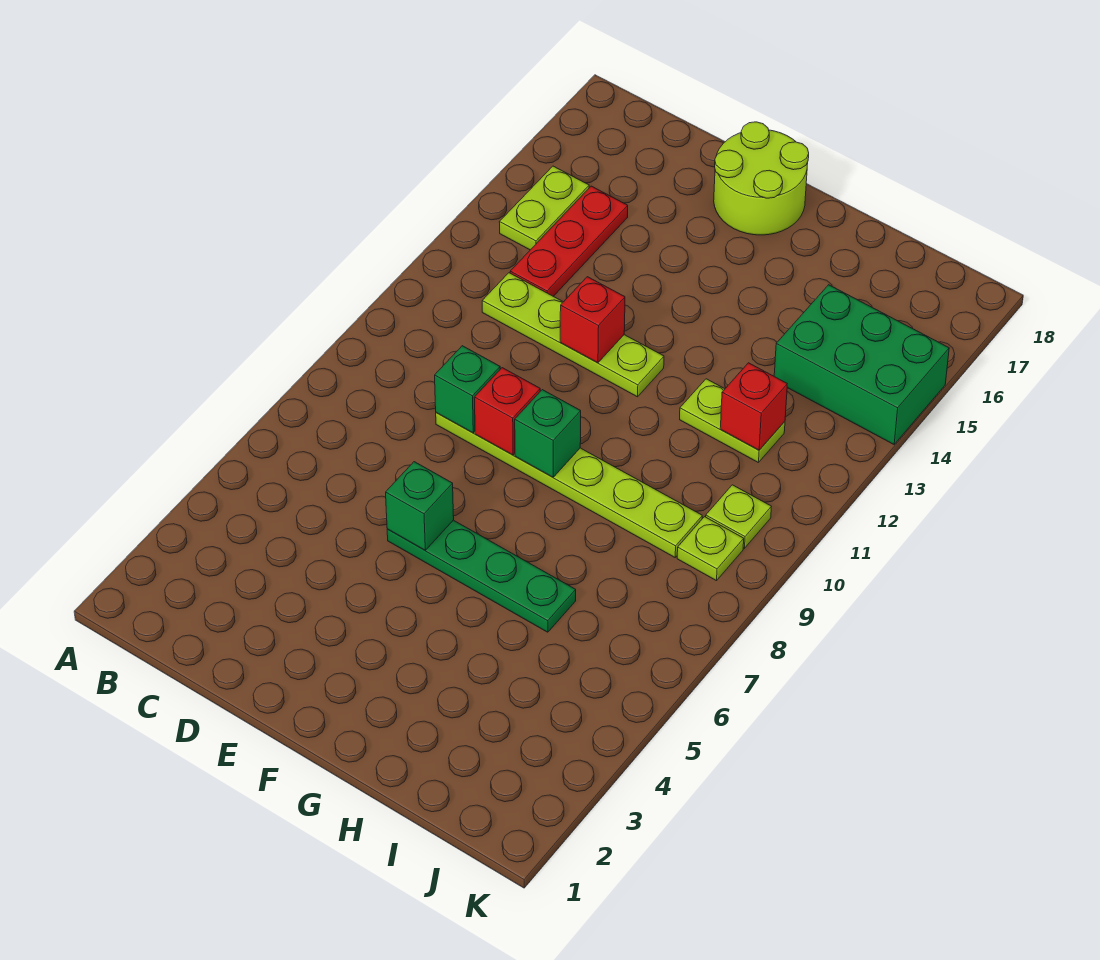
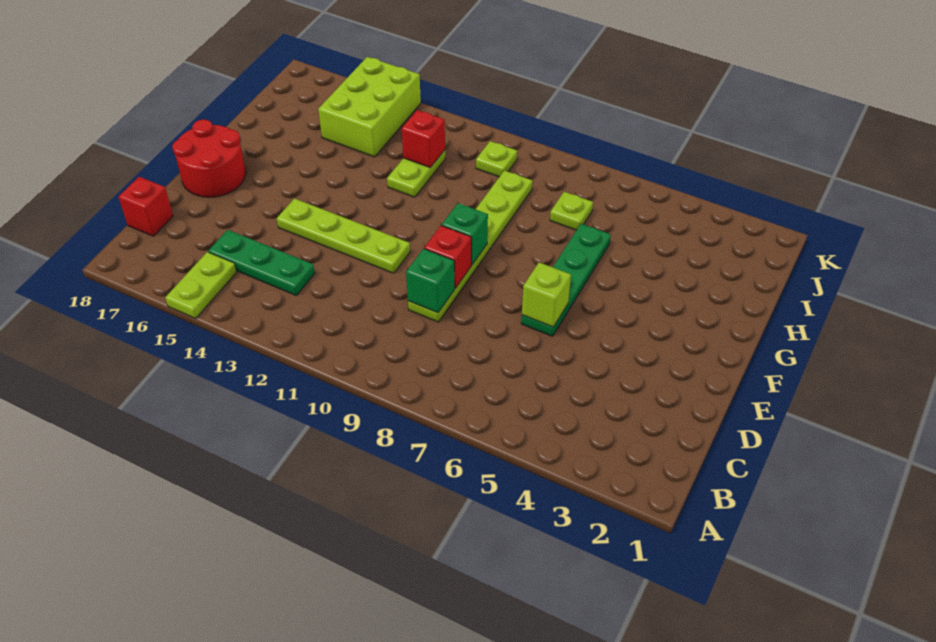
lime 1x2 plate [500,166,589,250] -> lime 1x2 plate turned to [165,252,237,318]
lime 1x4 plate [482,273,664,397] -> lime 1x4 plate turned to [277,199,410,273]
red 1x3 plate [510,186,628,296] -> green 1x3 plate [208,230,315,295]
green 1x1 brick [386,462,454,550] -> lime 1x1 brick [522,262,571,327]
red 1x1 brick [560,277,625,363] -> red 1x1 brick moved to [119,177,173,236]
lime 2x2 round brick [714,122,809,235] -> red 2x2 round brick [172,119,246,197]
green 2x3 brick [774,285,949,444] -> lime 2x3 brick [318,57,421,157]
lime 1x1 plate [677,517,744,581] -> lime 1x1 plate moved to [550,192,593,230]

